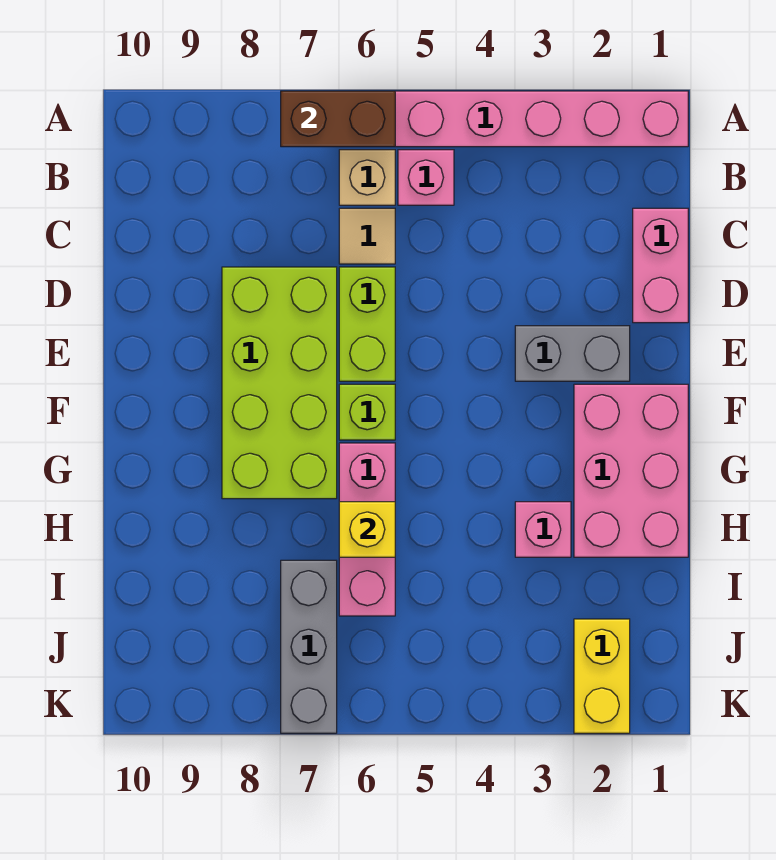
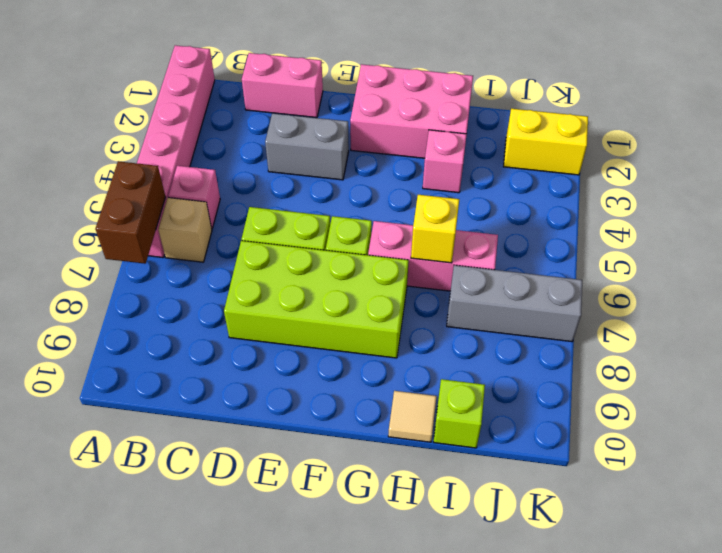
tan 1x1 tile [339,208,395,264] -> tan 1x1 tile moved to [388,391,437,442]
grey 1x2 brick [515,326,630,381] -> grey 1x2 brick turned to [265,113,349,180]
none -> lime 1x1 brick [434,379,485,448]

